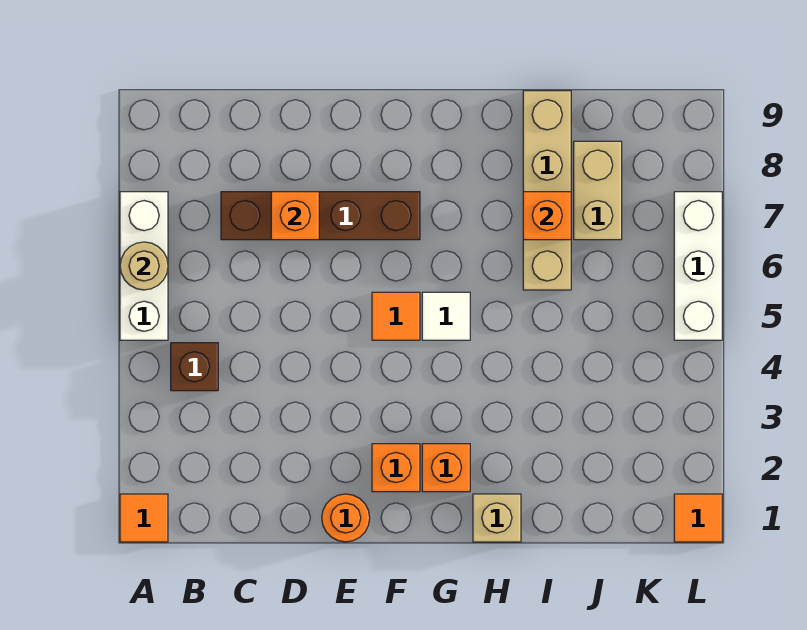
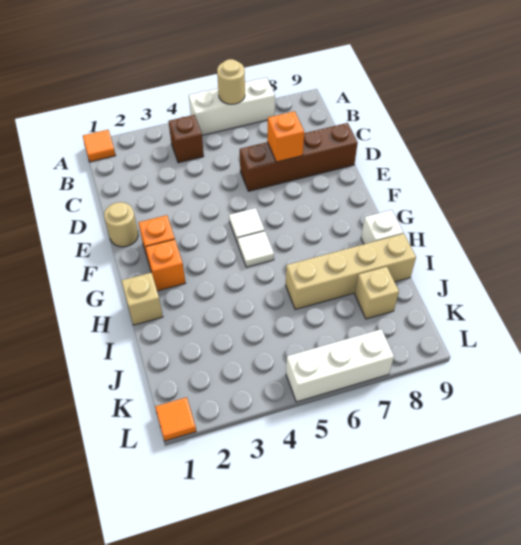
brown 1x4 brick [221,192,420,240] -> brown 1x4 brick turned to [240,123,358,191]
orange 1x1 round brick [322,494,370,542] -> tan 1x1 round brick [104,202,138,247]
orange 1x1 tile [372,292,420,340] -> white 1x1 tile [229,208,265,243]
none -> white 1x1 brick [361,210,403,244]
orange 1x1 brick [523,192,571,240] -> none
tan 1x2 brick [574,141,622,240] -> tan 1x1 brick [355,267,399,319]

